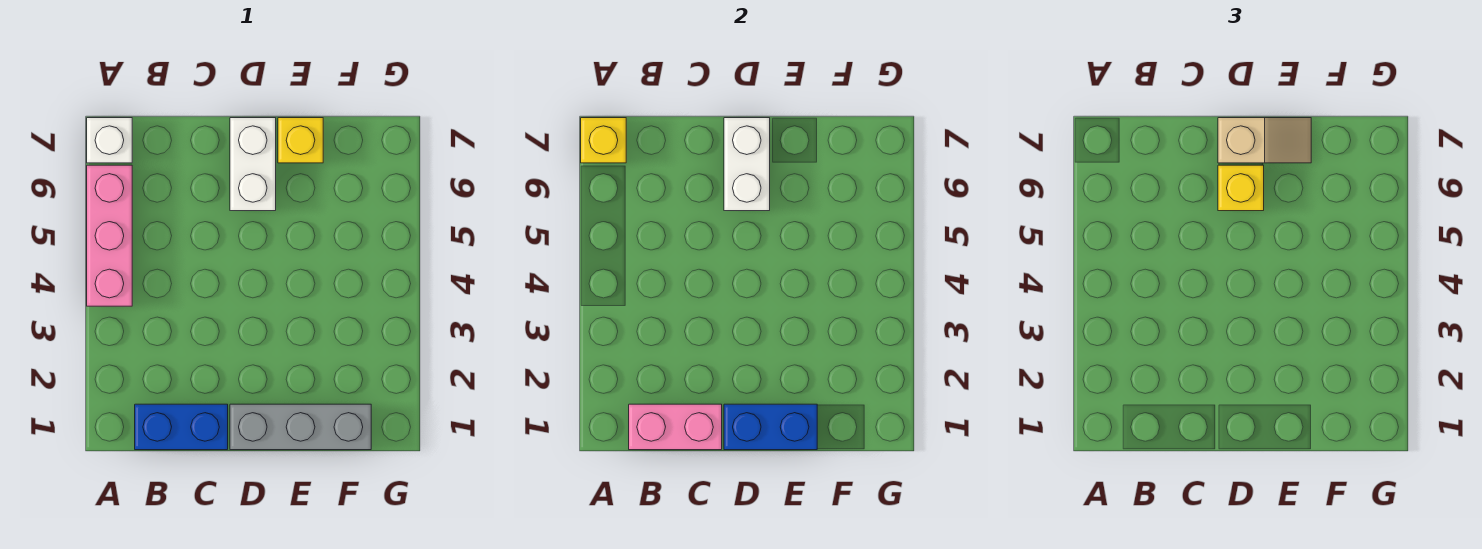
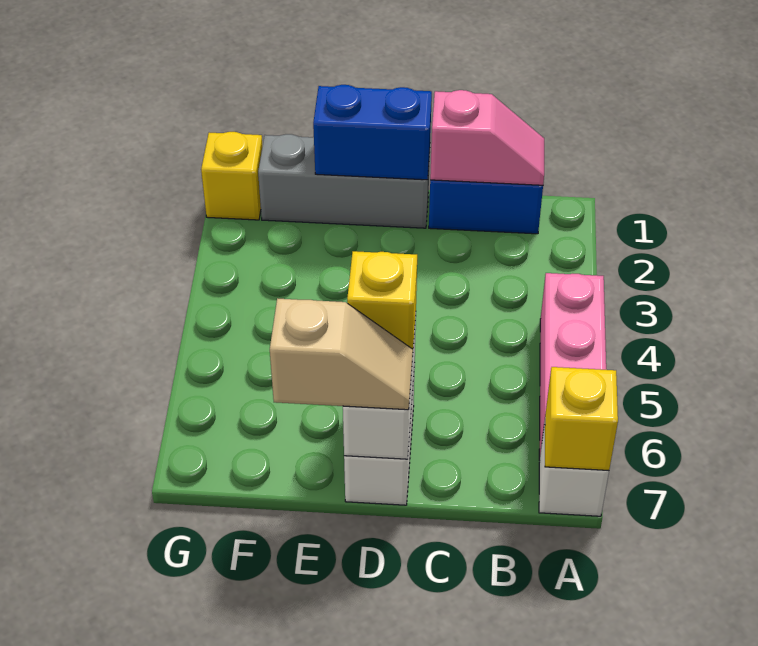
pink 1x2 brick [629,404,722,450] -> pink 1x2 slope [430,90,544,185]
tan 1x2 slope [1218,118,1311,163] -> tan 1x2 slope turned to [270,298,413,410]
yellow 1x1 brick [278,118,323,163] -> yellow 1x1 brick moved to [201,132,263,220]

